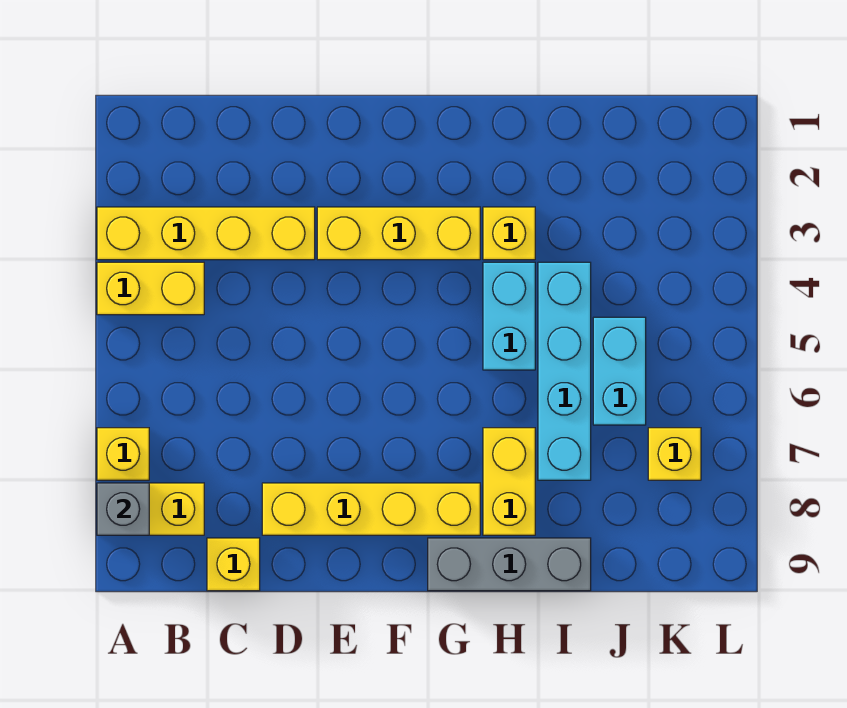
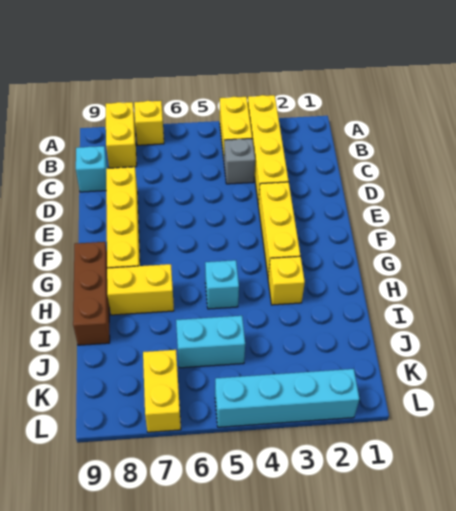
grey 1x1 brick [97,483,149,535] -> grey 1x1 brick moved to [224,139,255,184]
yellow 1x1 brick [207,538,260,591] -> cyan 1x1 brick [76,146,108,192]
grey 1x3 brick [428,538,591,591] -> brown 1x3 brick [73,242,110,345]
cyan 1x2 brick [483,262,535,370] -> cyan 1x1 brick [205,260,239,309]
cyan 1x4 brick [538,262,591,480] -> cyan 1x4 brick moved to [215,369,359,427]
yellow 1x1 brick [648,428,701,480] -> yellow 1x2 brick [143,350,181,432]

